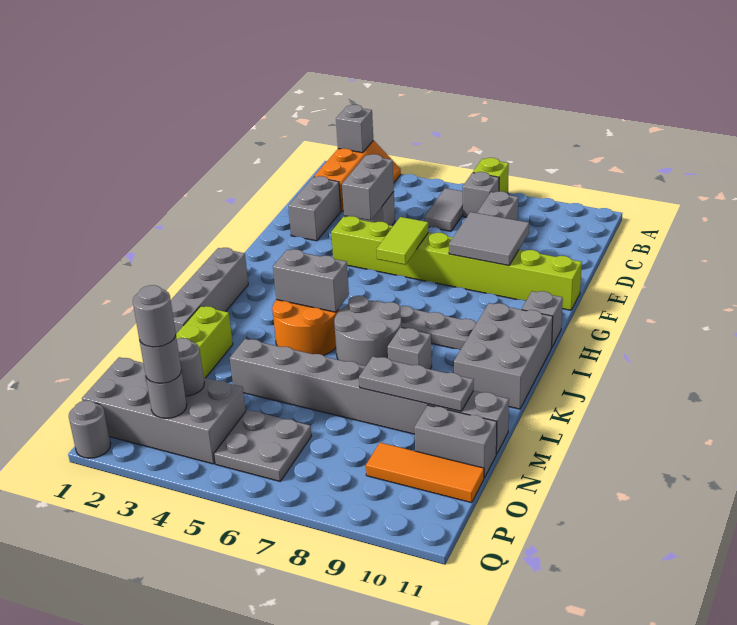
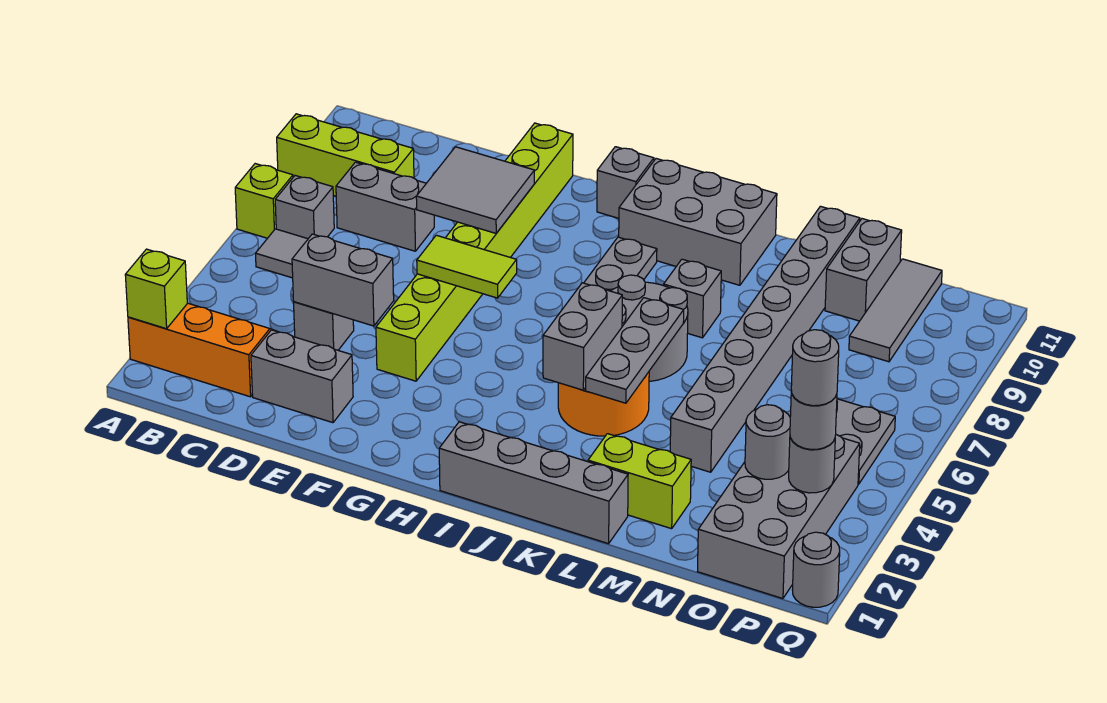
grey 1x1 brick [336,105,373,153] -> lime 1x1 brick [125,249,187,329]
none -> lime 1x3 brick [277,114,414,196]
grey 1x3 plate [359,357,474,411] -> grey 1x3 plate moved to [586,298,684,403]
orange 1x3 tile [366,443,484,503] -> grey 1x3 tile [849,259,942,362]

